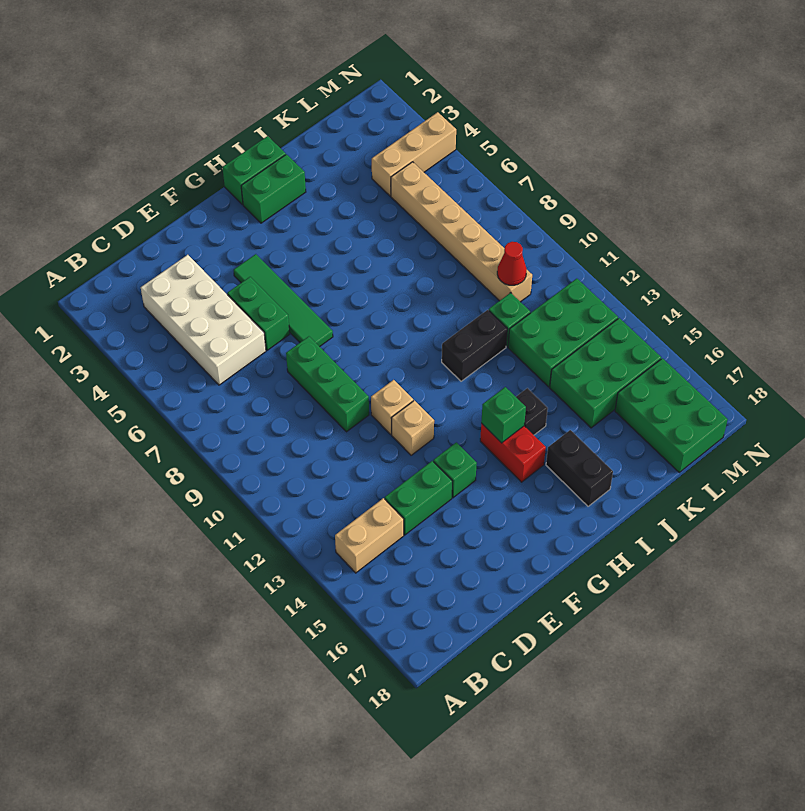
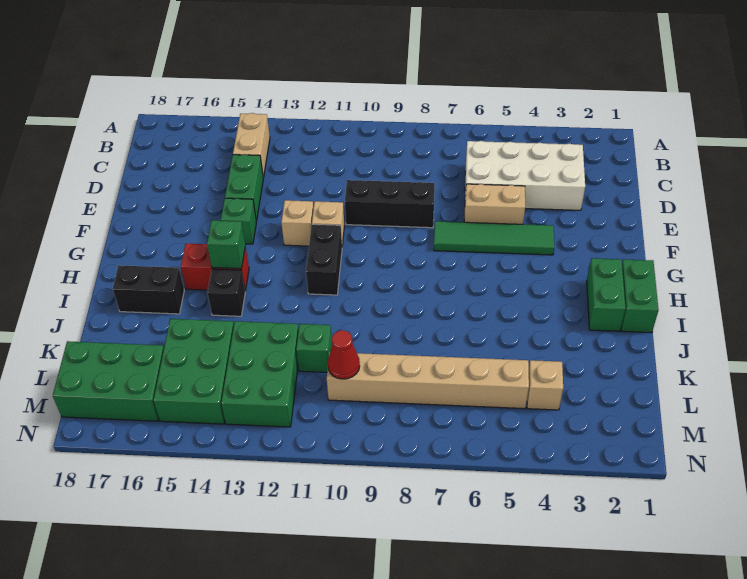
green 1x2 brick [227,277,290,350] -> tan 1x2 brick [464,184,525,224]
green 1x3 brick [286,336,369,432] -> black 1x3 brick [345,180,435,228]
black 1x2 brick [442,310,507,381] -> black 1x2 brick moved to [306,224,342,295]
tan 1x3 brick [372,112,456,196] -> tan 1x1 brick [527,360,563,410]

